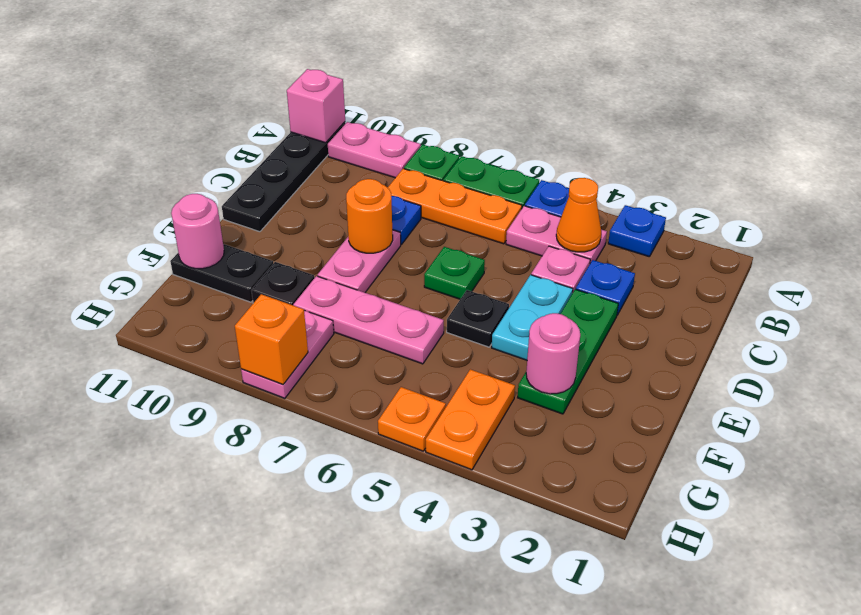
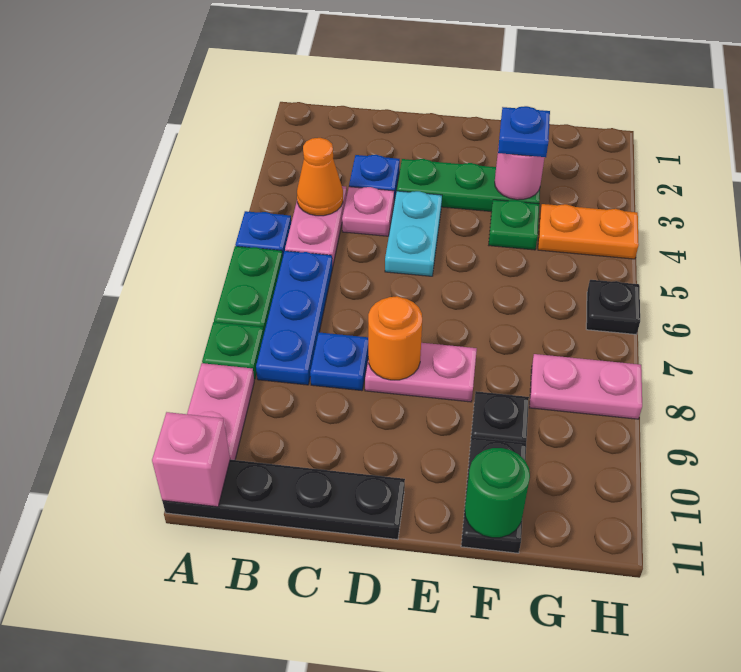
blue 1x1 plate [608,205,666,257] -> blue 1x1 plate moved to [498,106,550,157]
orange 1x3 plate [388,169,522,244] -> blue 1x3 plate [256,251,333,385]
cyan 1x2 plate [492,275,573,360] -> cyan 1x2 plate turned to [385,191,442,276]
green 1x1 plate [424,247,485,299] -> green 1x1 plate moved to [489,200,539,250]
black 1x1 plate [447,290,509,347] -> black 1x1 plate moved to [586,280,640,335]
pink 1x3 plate [293,276,444,364] -> none
pink 1x1 round brick [171,194,224,269] -> green 1x1 round brick [465,448,530,538]
orange 1x1 plate [378,387,446,451] -> none
orange 1x1 brick [235,294,308,385] -> none

